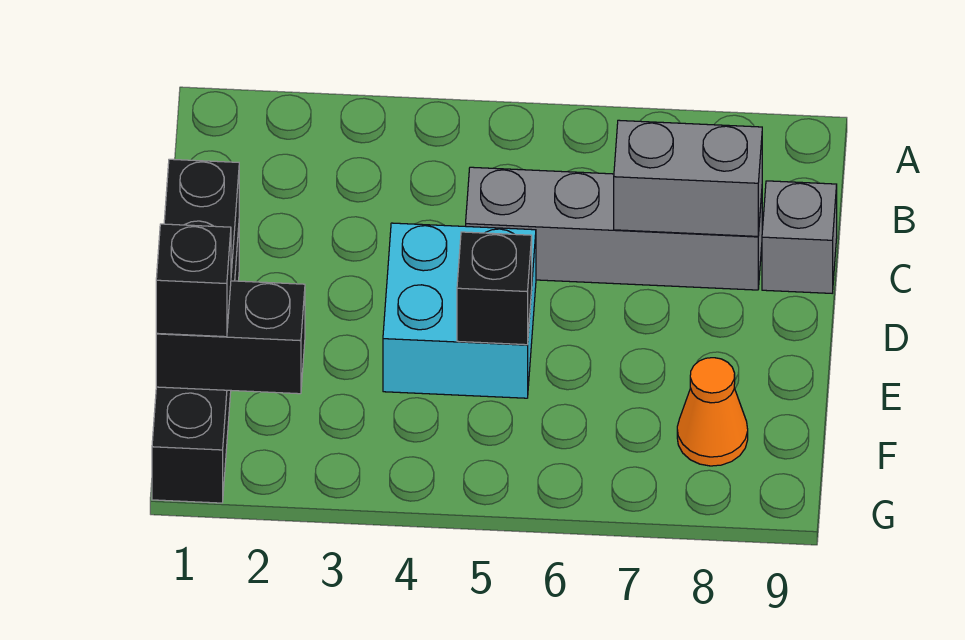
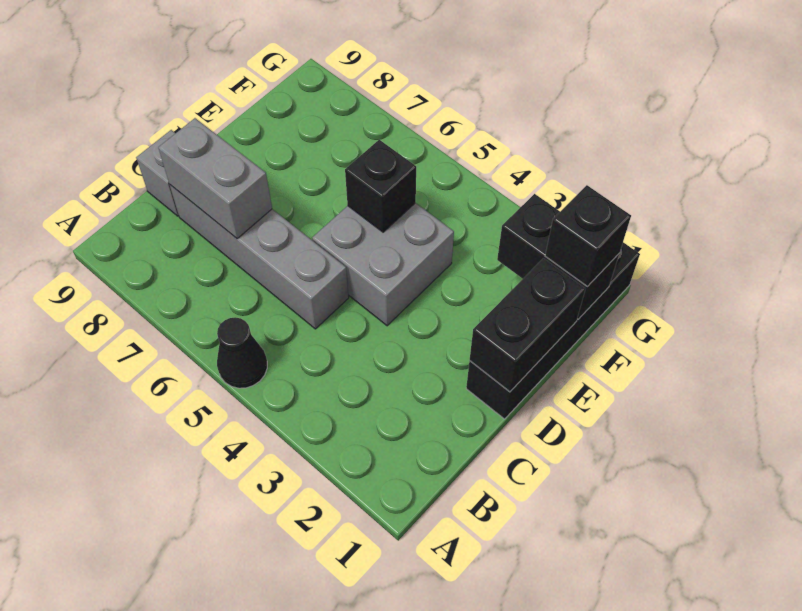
none -> black 1x1 cone [217,317,267,388]
cyan 2x2 brick [383,223,536,398] -> grey 2x2 brick [312,203,454,326]
orange 1x1 cone [677,358,748,466] -> none

